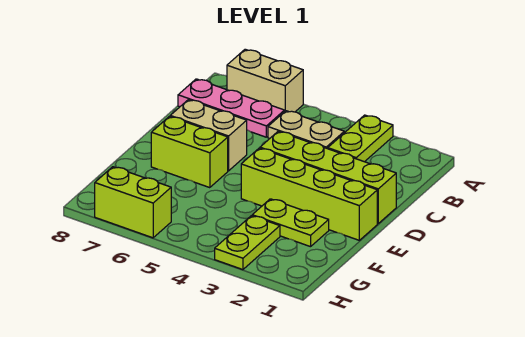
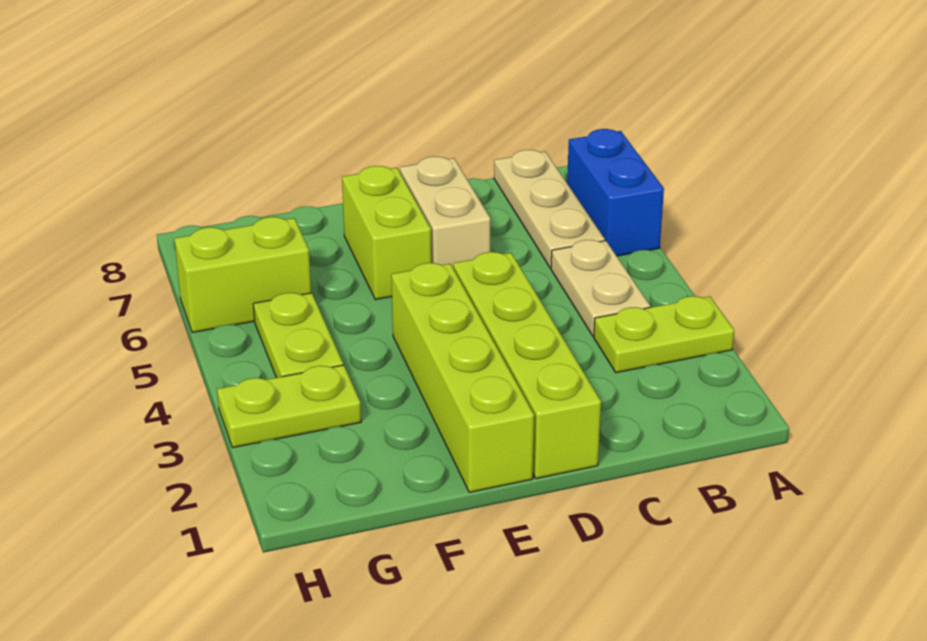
tan 1x2 brick [227,49,303,112] -> blue 1x2 brick [567,129,664,256]
pink 1x3 plate [178,79,284,137] -> tan 1x3 plate [494,150,605,268]
lime 1x2 plate [252,199,329,247] -> lime 1x2 plate moved to [253,293,343,378]
lime 1x2 brick [95,167,171,238] -> lime 1x2 brick turned to [174,217,311,333]

